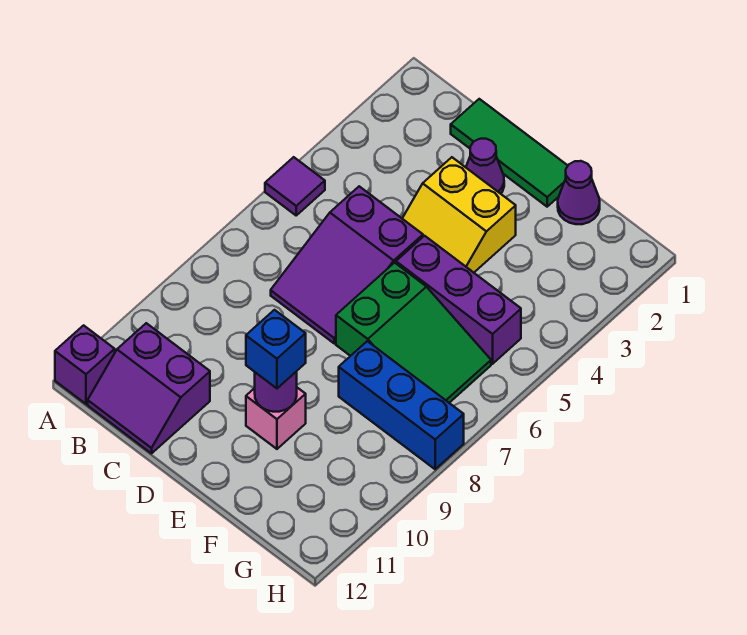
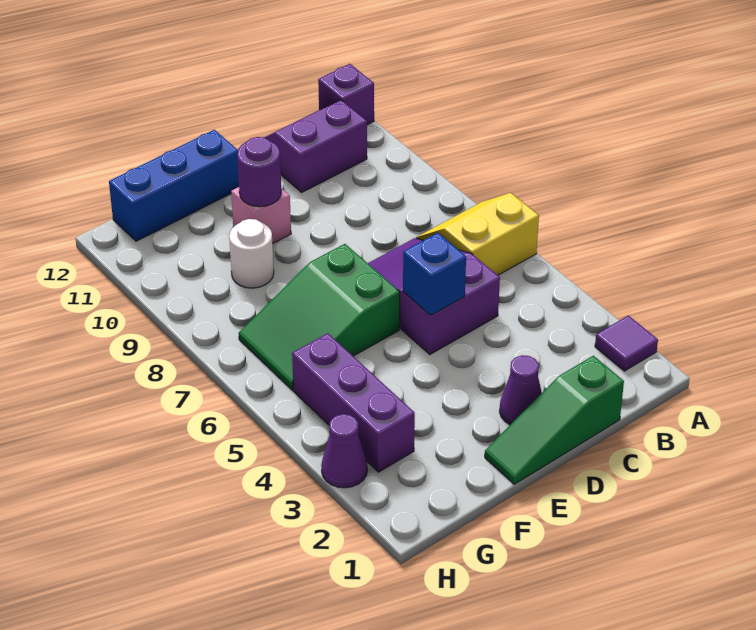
purple 1x1 tile [265,157,325,215] -> purple 1x1 tile moved to [595,315,658,371]
green 1x3 tile [451,99,568,207] -> green 1x3 slope [485,356,624,484]
yellow 2x2 slope [402,157,516,273] -> yellow 2x2 slope moved to [416,193,539,275]
purple 1x3 brick [396,236,521,364] -> purple 1x3 brick turned to [292,333,415,472]
blue 1x1 brick [246,310,306,388] -> blue 1x1 brick moved to [403,233,466,315]
purple 1x1 cone [558,161,600,224] -> purple 1x1 cone moved to [321,414,367,488]
blue 1x3 brick [339,341,464,469] -> blue 1x3 brick moved to [109,130,239,241]
none -> white 1x1 round brick [229,219,274,288]

